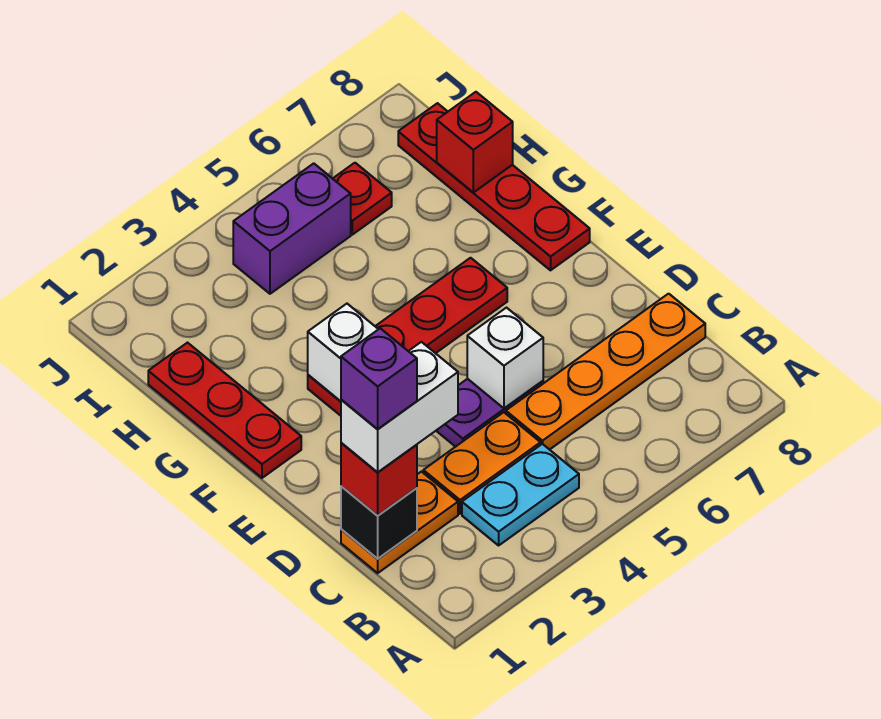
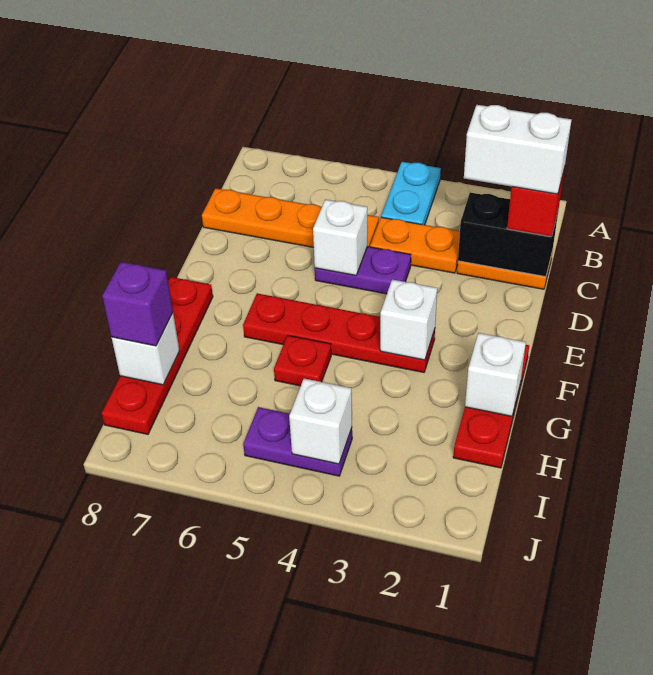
cyan 1x2 plate [462,444,579,545] -> cyan 1x2 plate turned to [381,162,441,225]
black 1x1 brick [341,486,417,559] -> black 1x2 brick [458,193,559,277]
purple 1x1 brick [341,328,417,429] -> purple 1x1 brick moved to [102,262,173,346]
none -> white 1x1 brick [465,333,526,416]
red 1x1 brick [437,92,513,193] -> white 1x1 brick [112,313,179,385]
purple 1x2 brick [233,163,351,294] -> purple 1x2 plate [243,407,352,476]
none -> white 1x1 brick [289,379,352,464]
red 1x1 plate [333,163,392,235] -> red 1x1 plate moved to [274,335,331,386]

